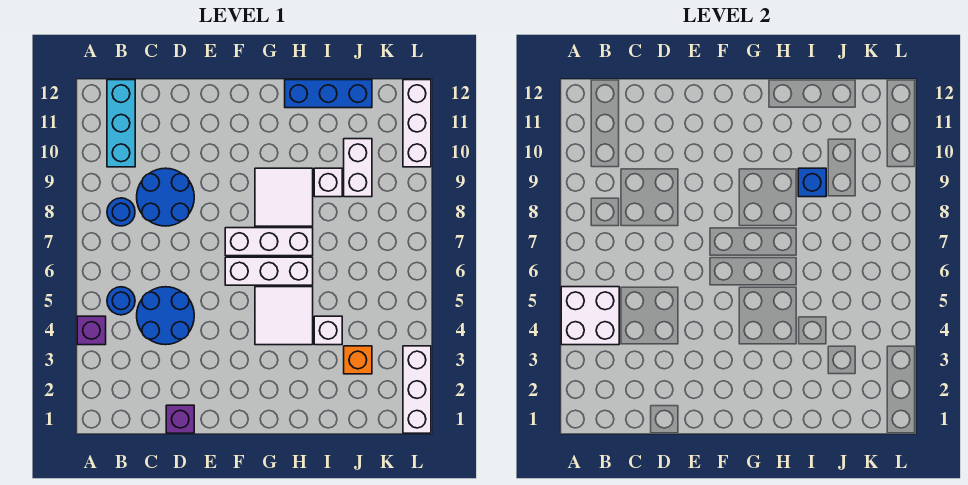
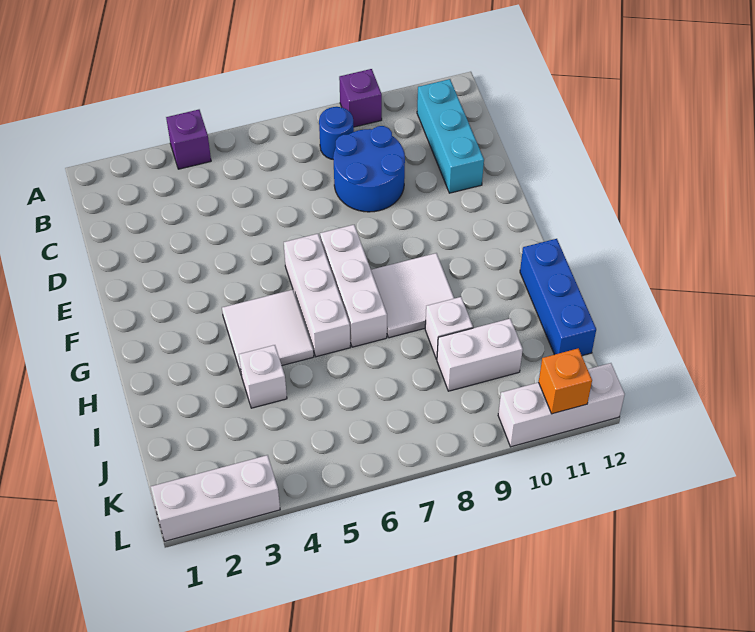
white 2x2 brick [561,287,619,345] -> none
blue 1x1 round brick [107,287,135,315] -> none
cyan 1x3 brick [107,80,135,167] -> cyan 1x3 brick turned to [417,79,484,193]
blue 2x2 round brick [137,287,194,345] -> none
purple 1x1 brick [166,405,194,433] -> purple 1x1 brick moved to [339,69,382,127]
blue 1x1 brick [798,168,826,197] -> none
orange 1x1 brick [344,346,372,374] -> orange 1x1 brick moved to [539,348,592,414]

